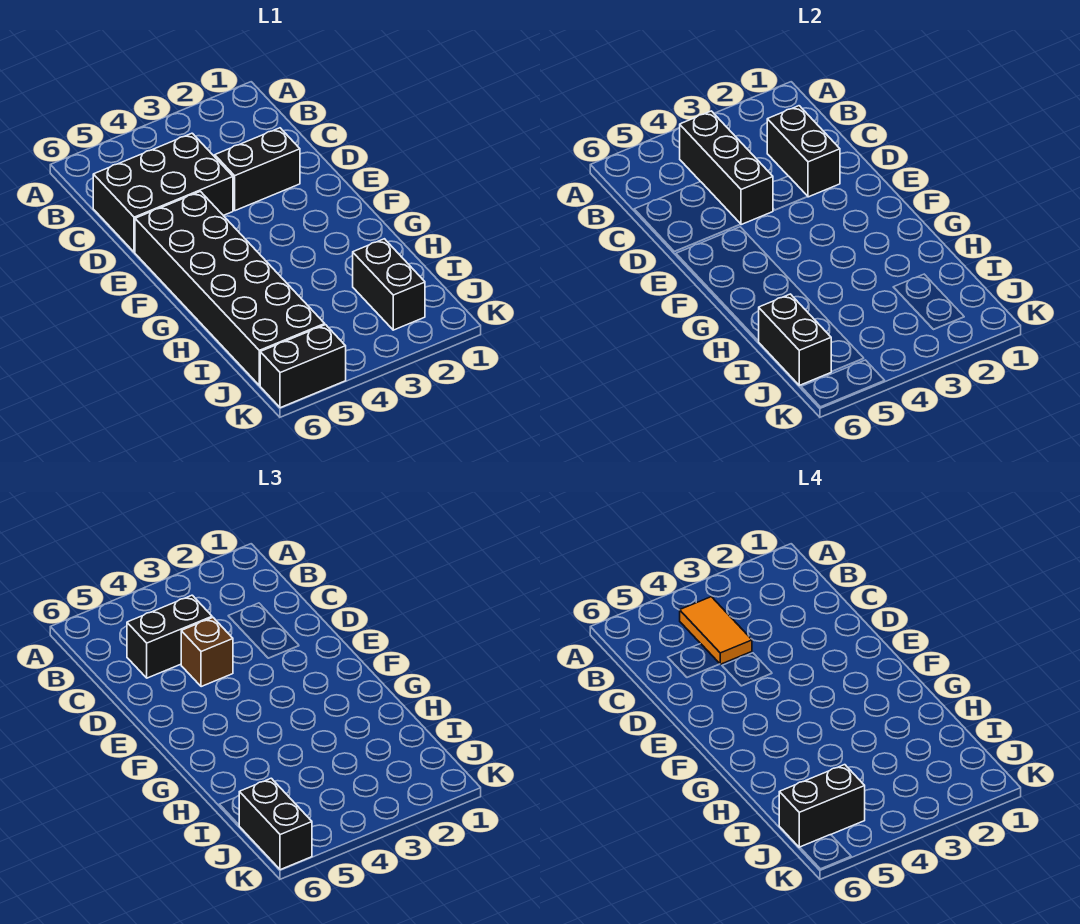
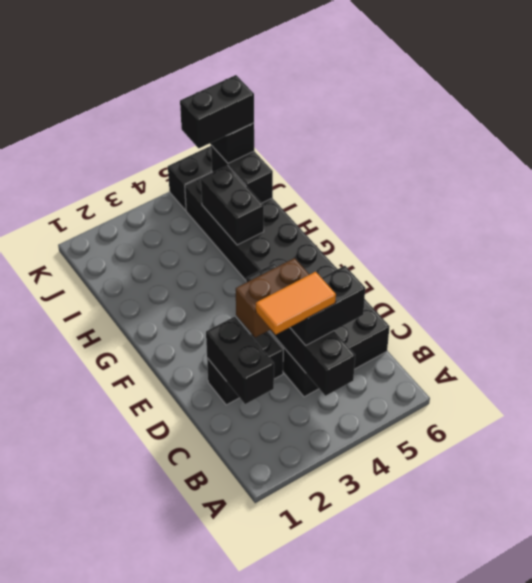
black 1x3 brick [680,111,773,225] -> black 1x4 brick [246,264,355,396]
orange 1x2 tile [680,597,752,664] -> orange 1x2 tile turned to [256,272,336,334]
brown 1x1 brick [181,618,233,687] -> brown 1x2 brick [236,258,309,338]
black 1x2 brick [353,239,425,330] -> black 1x2 brick moved to [201,166,264,245]

